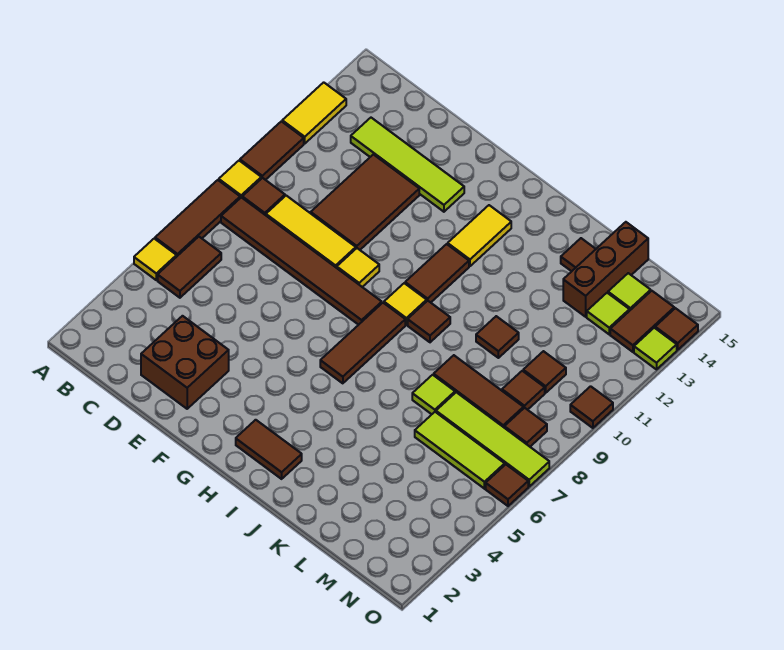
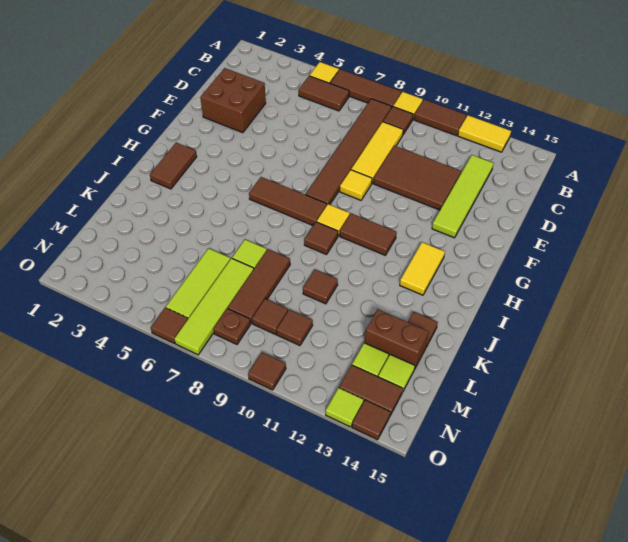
yellow 1x2 tile [448,205,511,266] -> yellow 1x2 tile turned to [400,242,445,295]
brown 1x3 brick [563,222,648,317] -> brown 1x2 brick [365,310,429,368]
brown 1x1 tile [504,408,547,447] -> brown 1x1 plate [213,309,251,344]

